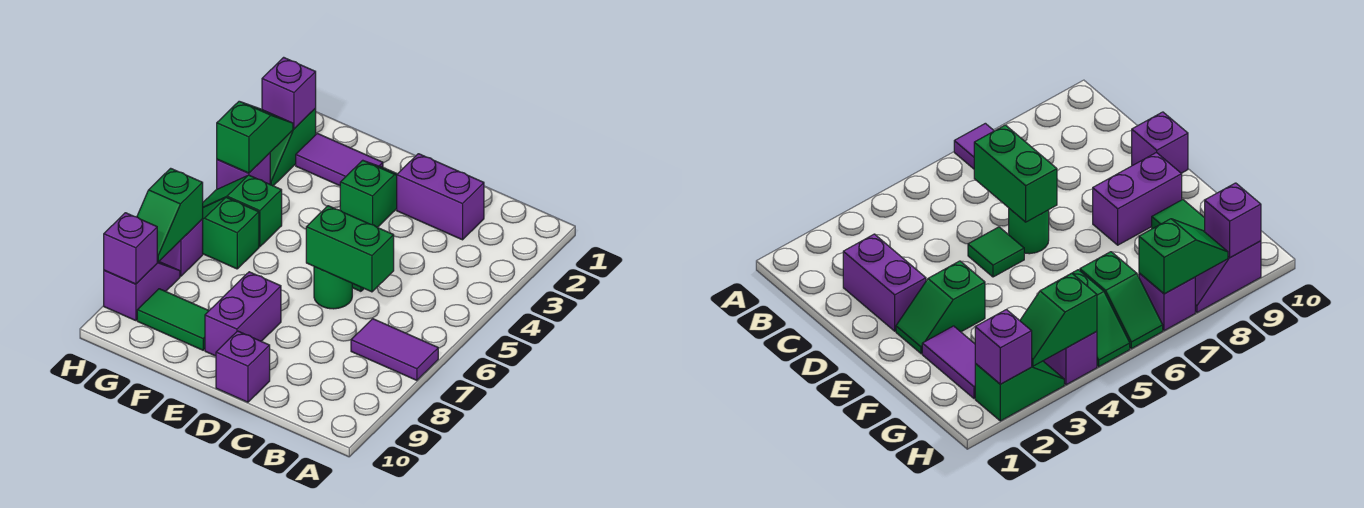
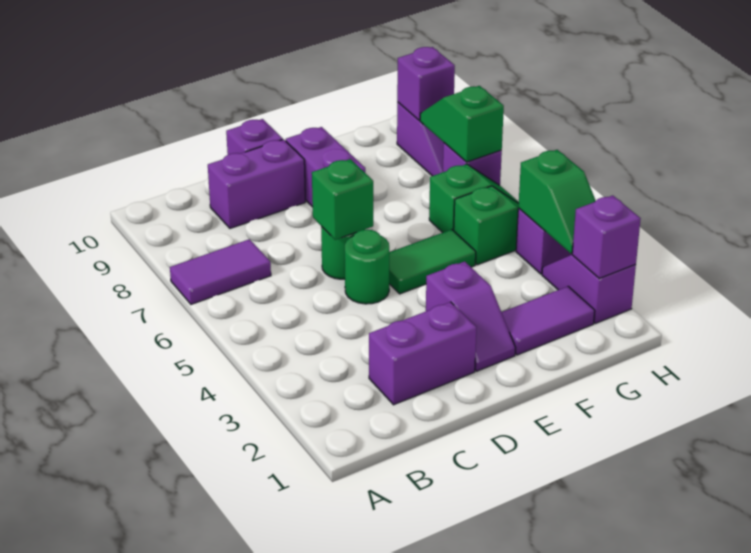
green 1x2 brick [306,206,394,292] -> green 1x1 brick [312,159,373,240]
none -> purple 1x2 brick [208,139,305,228]
green 1x1 tile [968,227,1024,277] -> green 1x1 round brick [345,230,389,304]
green 1x2 slope [340,160,397,227] -> purple 1x2 slope [426,261,515,371]
green 1x2 tile [137,289,209,350] -> green 1x2 tile moved to [389,230,476,294]
green 1x2 slope [270,108,316,186] -> purple 1x2 slope [542,255,636,323]

